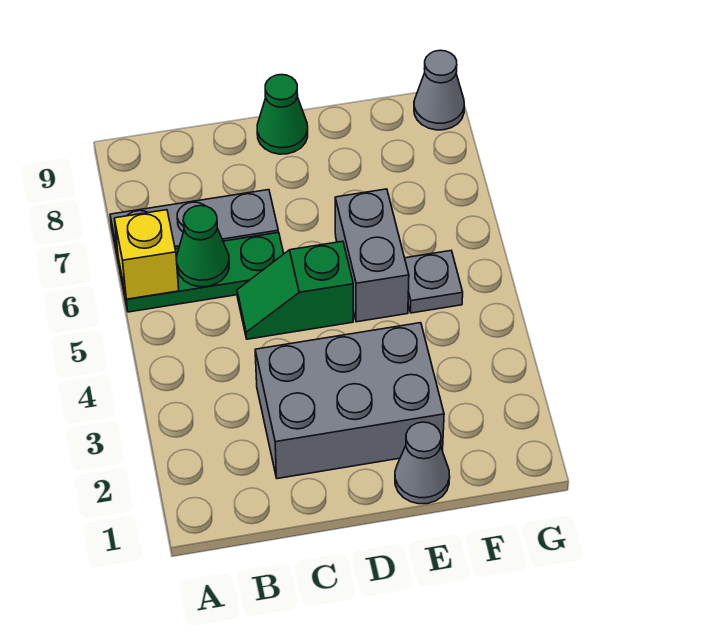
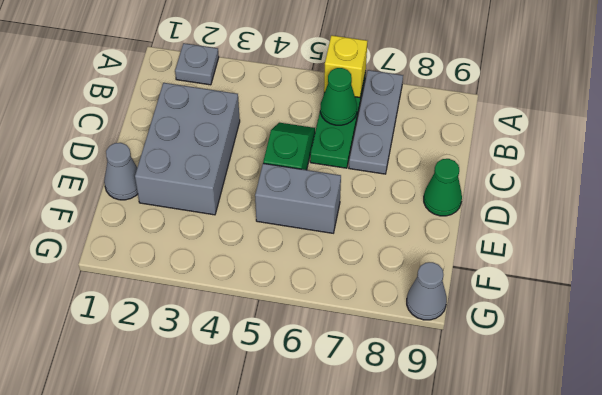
grey 1x1 plate [405,251,463,313] -> grey 1x1 plate moved to [175,43,219,85]

